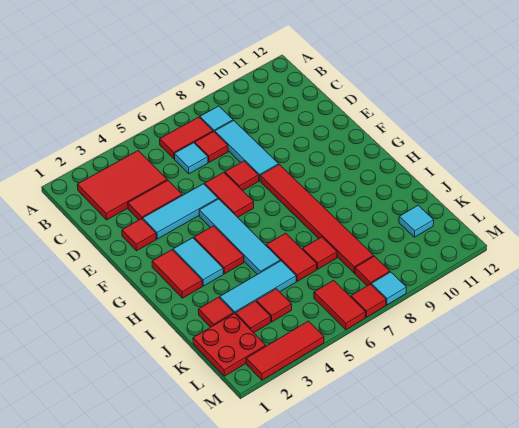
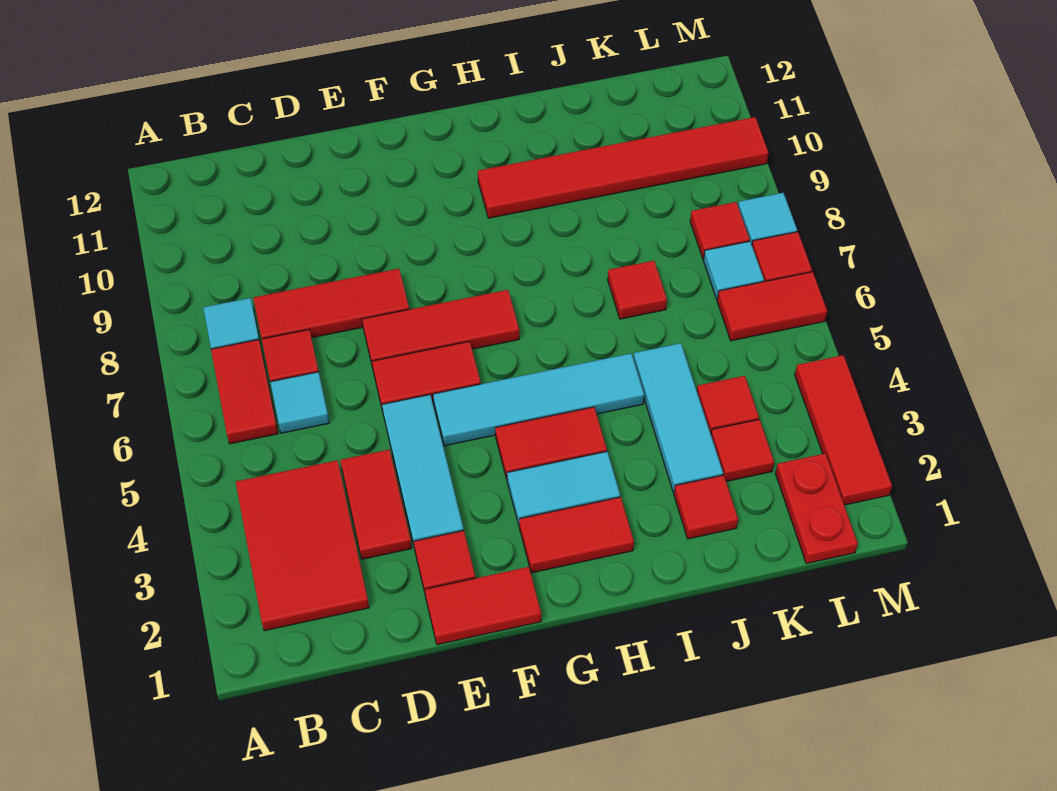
cyan 1x3 tile [215,121,279,181] -> red 1x3 tile [253,269,409,339]
red 1x1 tile [225,161,259,191] -> red 1x3 tile [362,290,519,368]
red 1x6 tile [260,165,374,273] -> red 1x6 tile moved to [478,117,769,218]
red 1x2 tile [266,233,317,281] -> red 1x2 tile moved to [425,567,541,645]
red 2x2 plate [193,313,266,376] -> red 1x2 plate [775,453,858,564]
cyan 1x1 tile [399,205,434,237] -> cyan 1x1 tile moved to [704,241,764,299]

